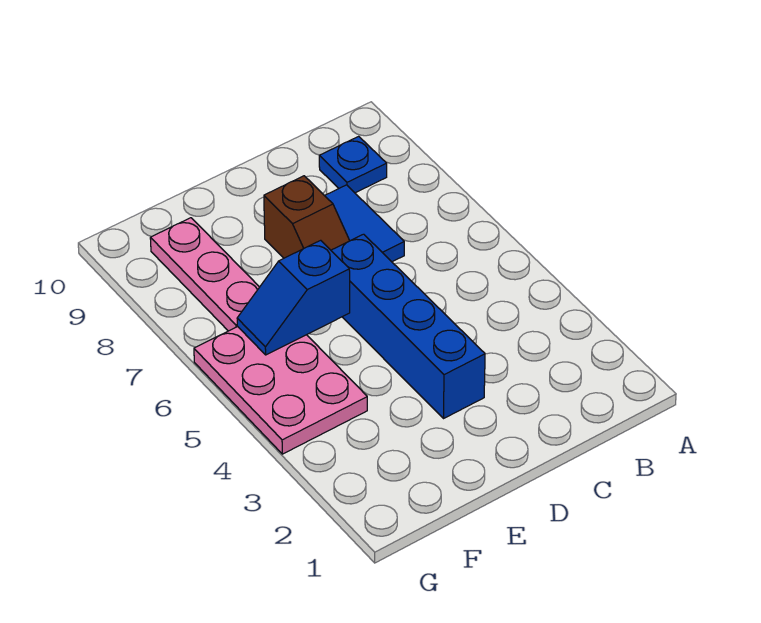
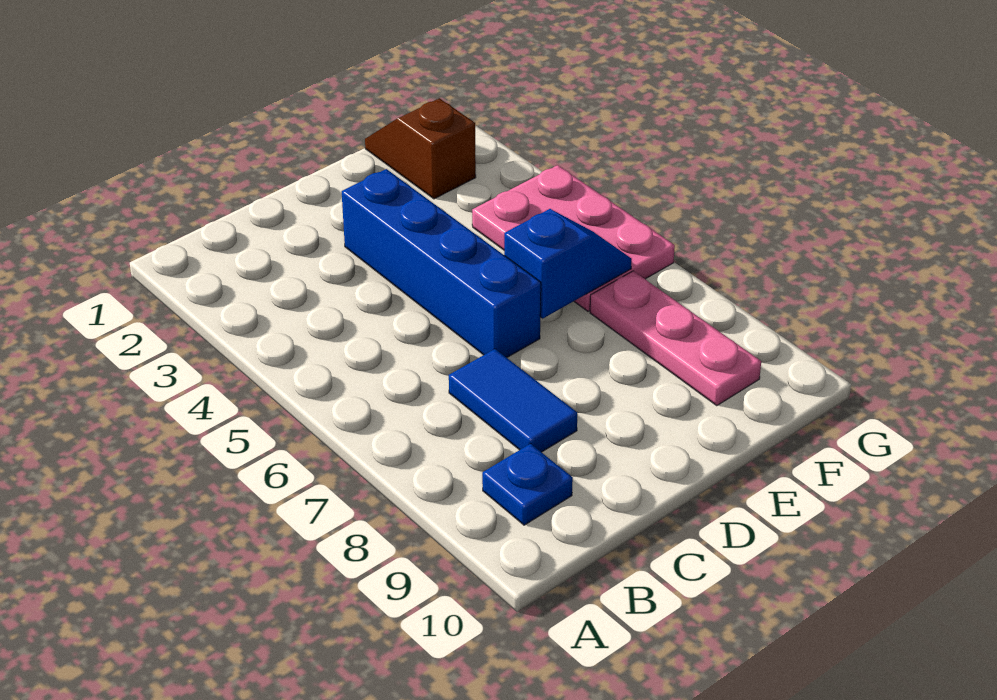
brown 1x2 slope [264,176,350,258] -> brown 1x2 slope moved to [365,98,476,199]

